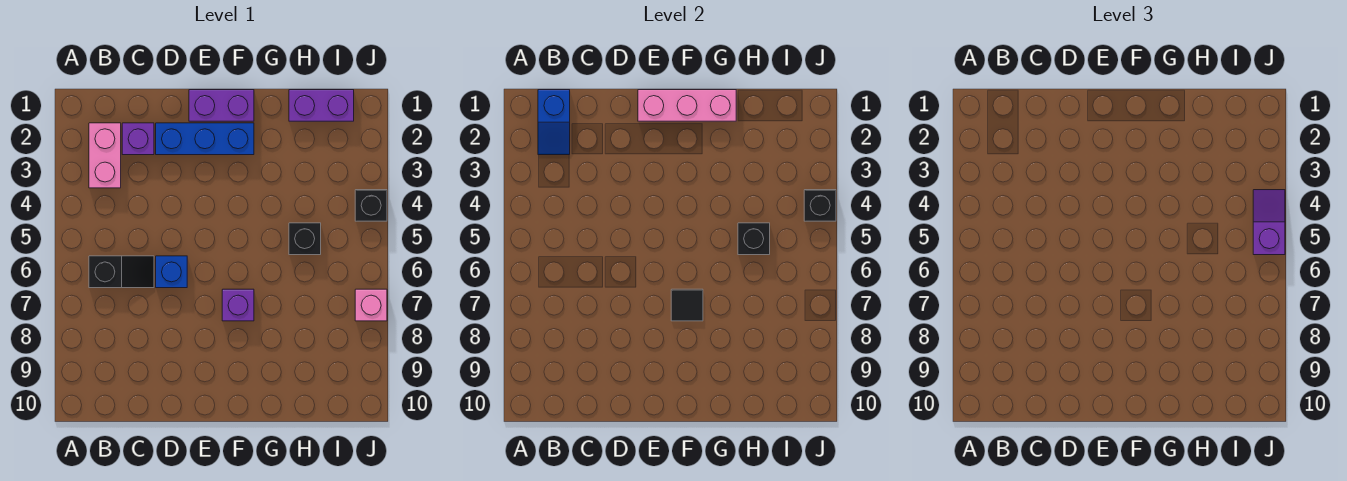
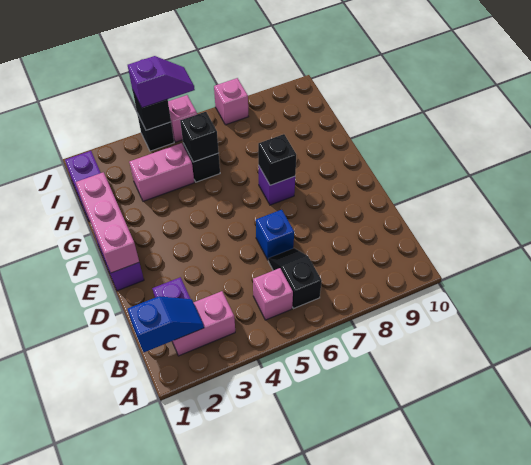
none -> pink 1x1 brick [253,268,293,320]
blue 1x3 brick [156,123,254,155] -> none
black 1x1 tile [671,289,703,321] -> black 1x1 brick [258,134,296,185]
none -> pink 1x2 brick [129,143,194,201]
purple 1x2 slope [1253,190,1285,255] -> purple 1x2 slope turned to [128,56,195,108]
none -> pink 1x1 brick [168,95,197,142]

